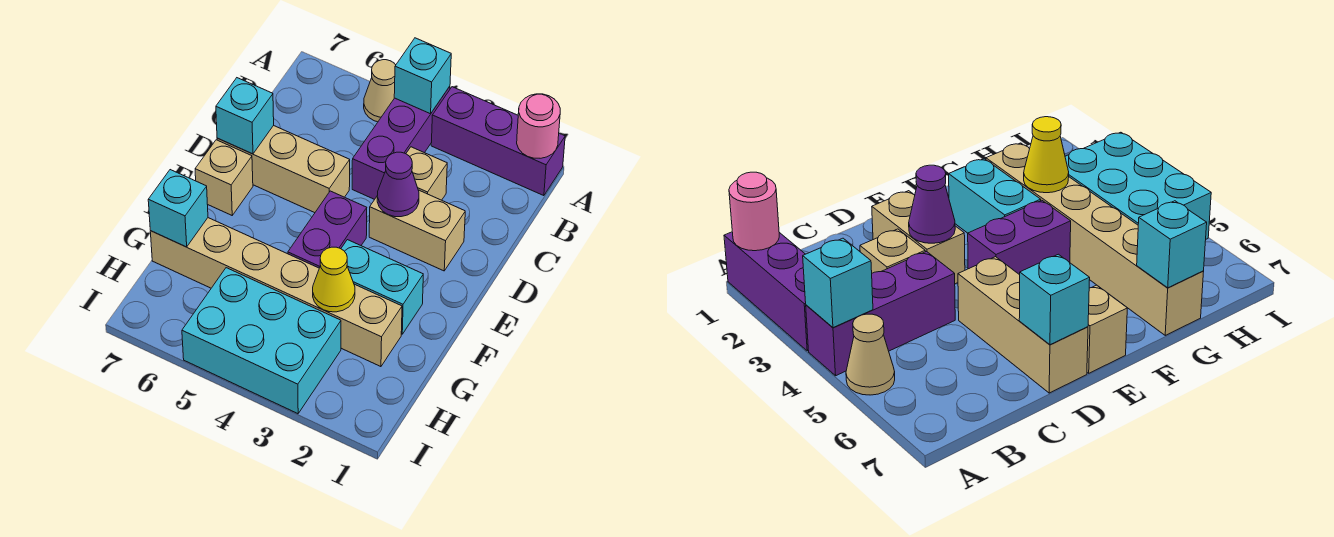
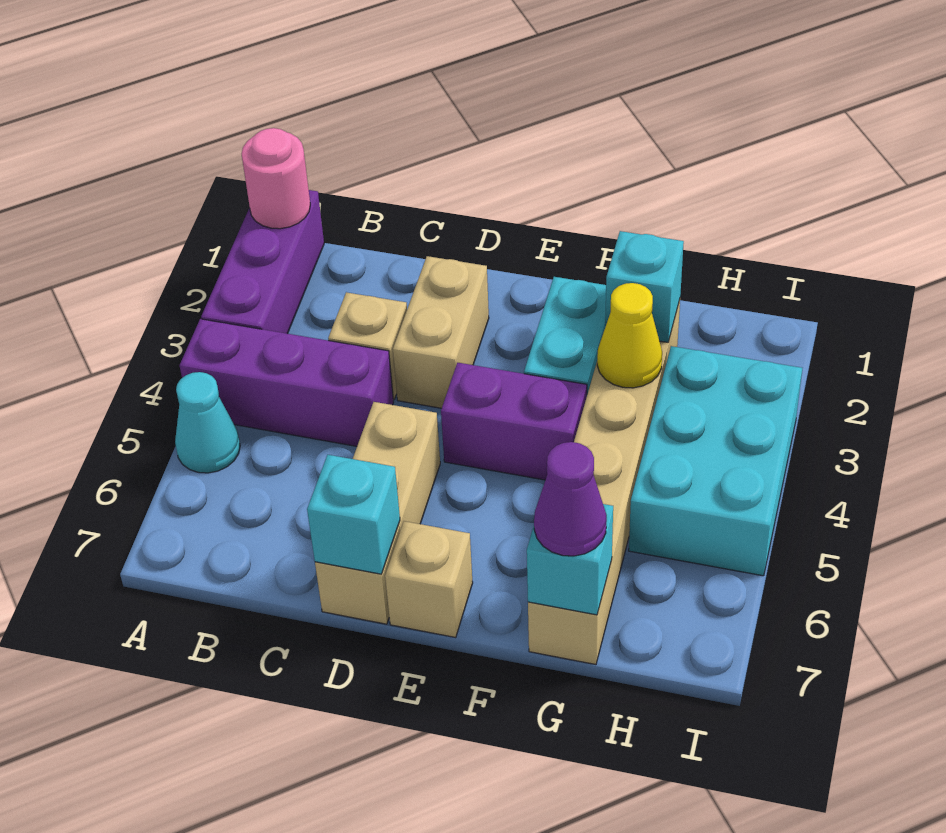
cyan 1x1 brick [394,38,451,114] -> cyan 1x1 brick moved to [605,231,684,342]
tan 1x1 cone [364,60,396,122] -> cyan 1x1 cone [175,372,240,473]
purple 1x1 cone [377,152,419,217] -> purple 1x1 cone moved to [534,442,607,556]

